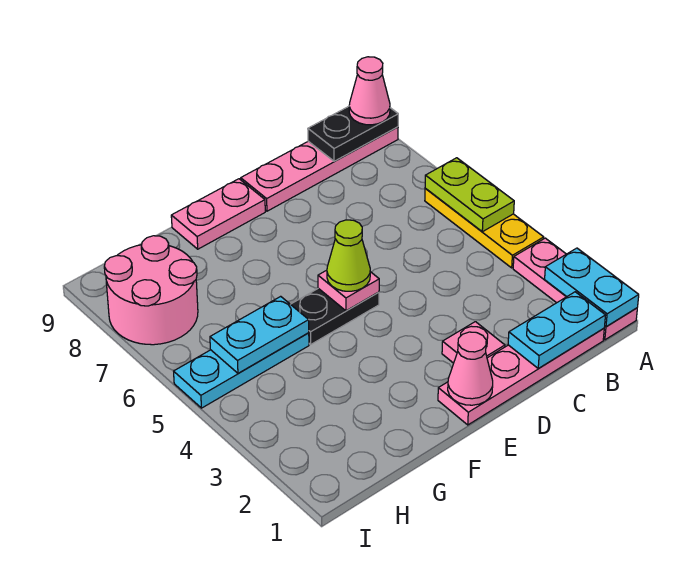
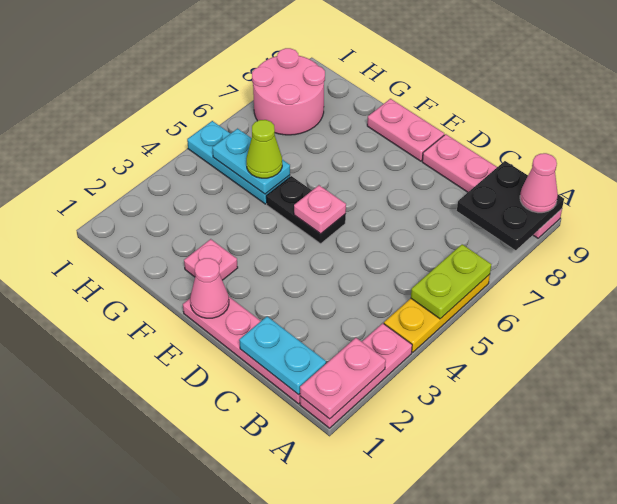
cyan 1x2 plate [545,248,639,327] -> pink 1x2 plate [300,338,386,419]
black 1x2 plate [308,106,398,161] -> black 2x2 plate [457,161,564,250]
pink 1x1 plate [442,322,505,363] -> pink 1x1 plate moved to [184,239,238,280]
lime 1x1 cone [327,220,370,291] -> lime 1x1 cone moved to [246,120,282,178]

